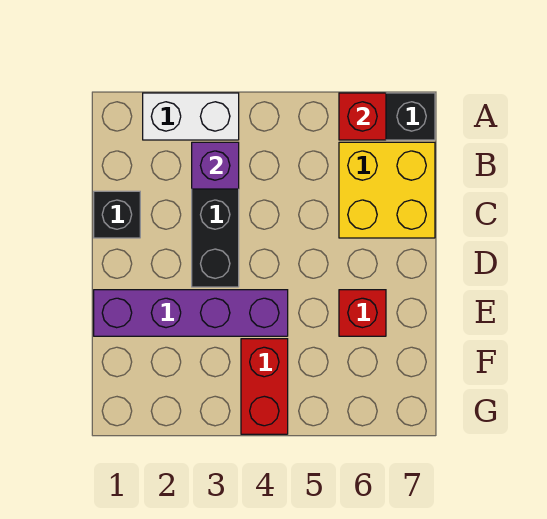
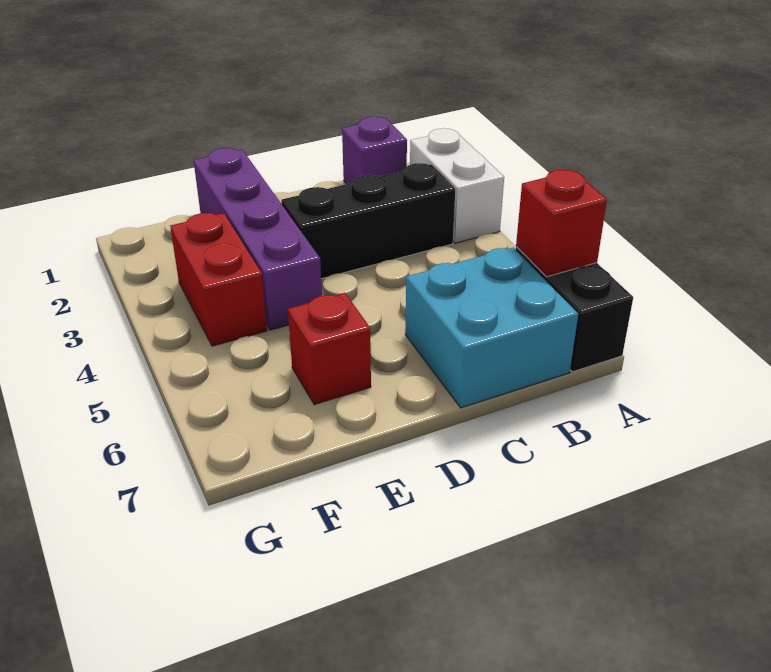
purple 1x1 brick [192,142,239,189] -> purple 1x1 brick moved to [342,116,407,184]
yellow 2x2 brick [339,142,435,238] -> cyan 2x2 brick [405,248,578,408]
black 1x1 brick [94,191,140,238] -> none
red 1x2 brick [241,339,288,434] -> red 1x2 brick turned to [170,213,267,346]

